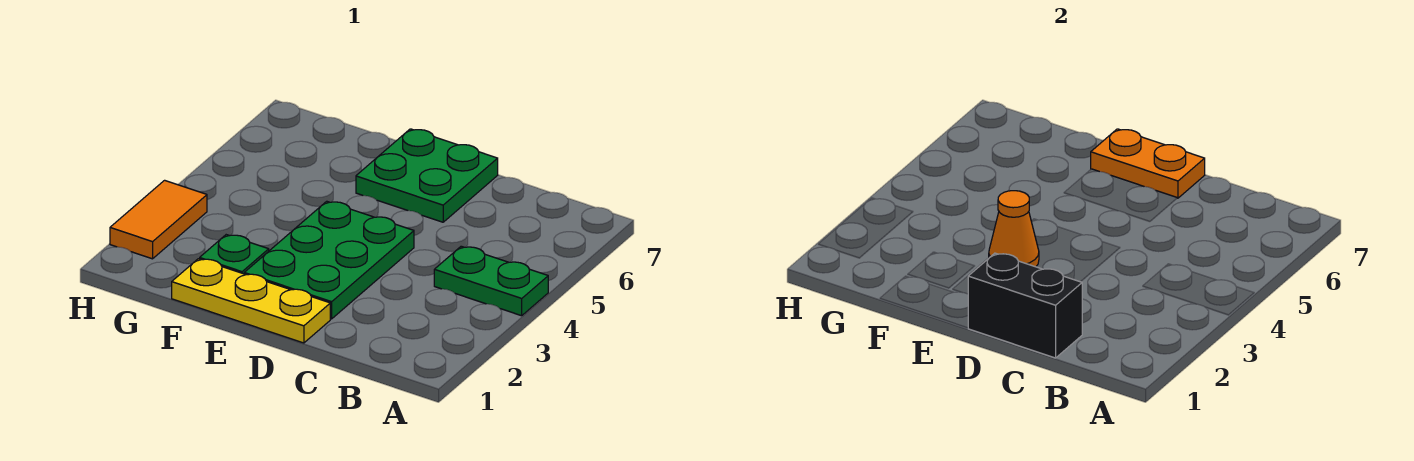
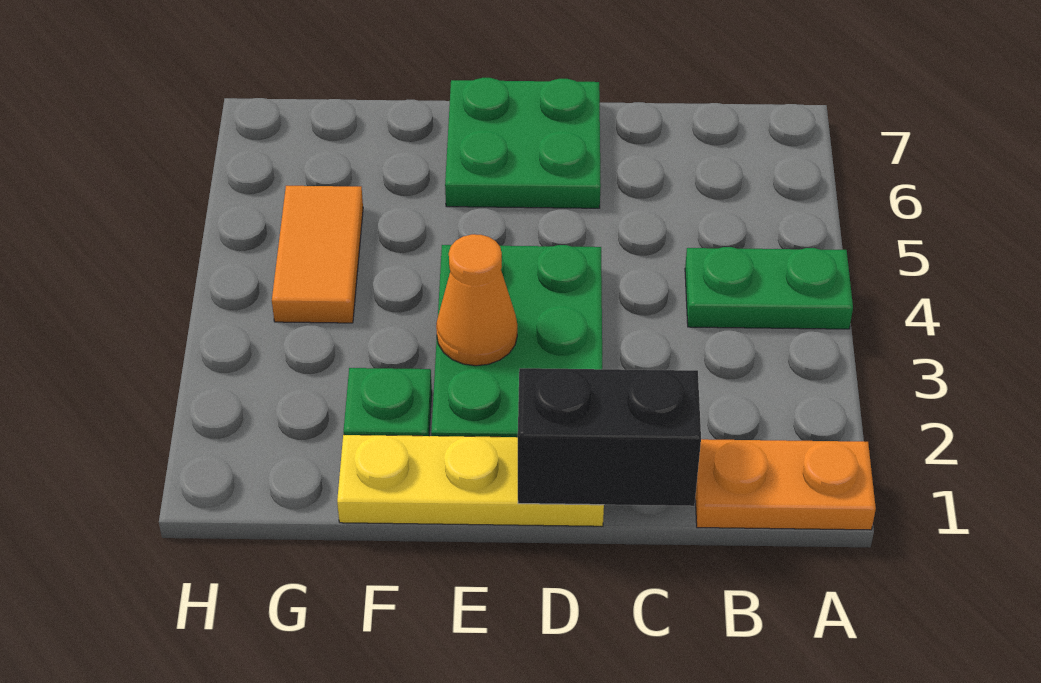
orange 1x2 plate [1091,129,1205,198] -> orange 1x2 plate moved to [695,439,876,530]
orange 1x2 tile [110,180,207,259] -> orange 1x2 tile moved to [272,186,363,323]

